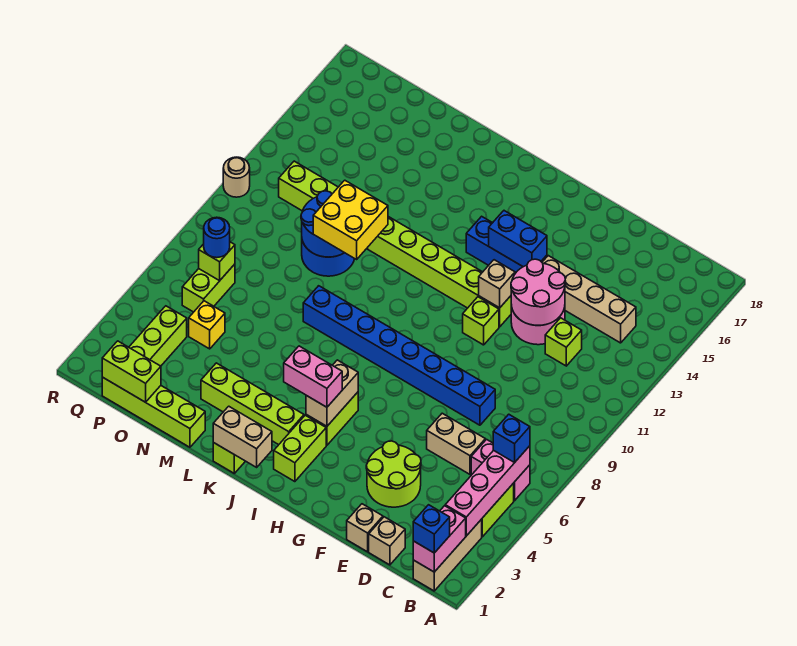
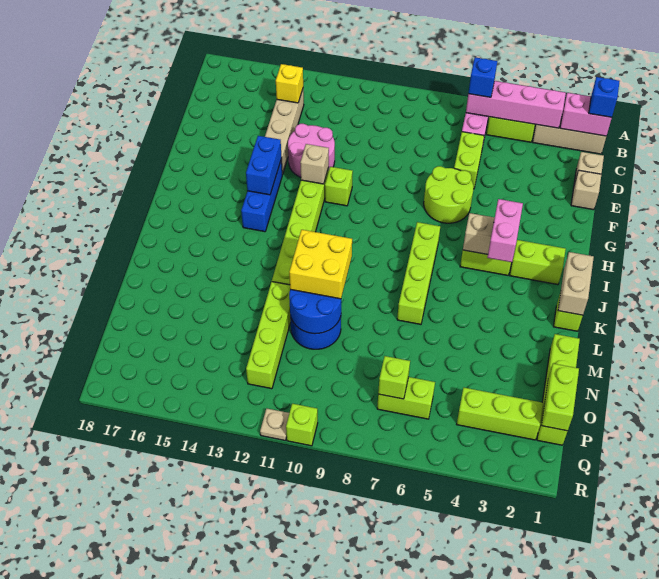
tan 1x2 brick [427,413,485,474] -> lime 1x2 brick [454,132,484,189]
lime 1x1 brick [545,318,582,366] -> lime 1x1 brick moved to [286,404,318,446]
lime 2x2 round brick [366,441,421,507] -> lime 2x2 round brick moved to [424,166,473,223]
blue 1x8 brick [303,286,495,425] -> none
pink 2x2 round brick [511,259,565,325] -> none
lime 1x4 brick [201,363,304,445] -> lime 1x4 brick moved to [397,222,440,324]
yellow 1x1 brick [189,301,225,349] -> yellow 1x1 brick moved to [276,64,303,103]
blue 1x1 round brick [204,217,230,258] -> none
tan 1x1 round brick [223,157,250,197] -> tan 1x1 plate [260,409,289,440]

